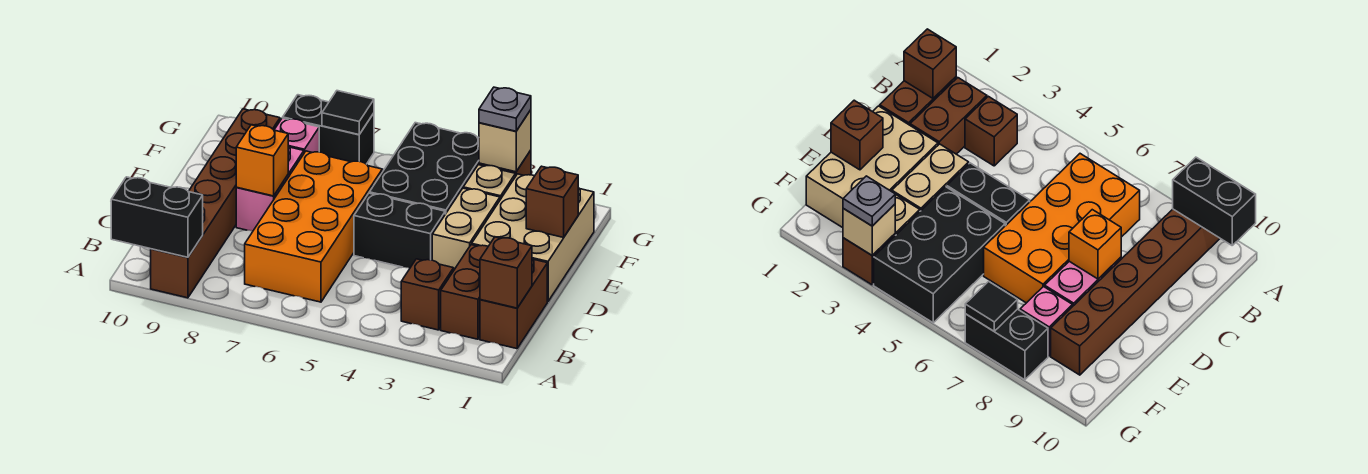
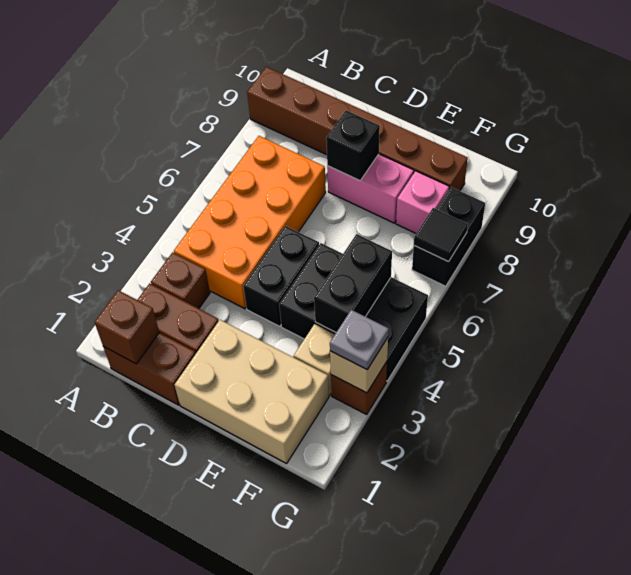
black 1x2 brick [111,177,203,257] -> black 1x2 brick moved to [314,234,392,332]
orange 2x4 brick [245,151,382,302] -> orange 2x4 brick turned to [174,136,326,309]
tan 1x2 brick [432,188,500,270] -> none
orange 1x1 brick [236,125,288,196] -> black 1x1 brick [326,110,380,181]
brown 1x1 brick [526,166,578,237] -> none

